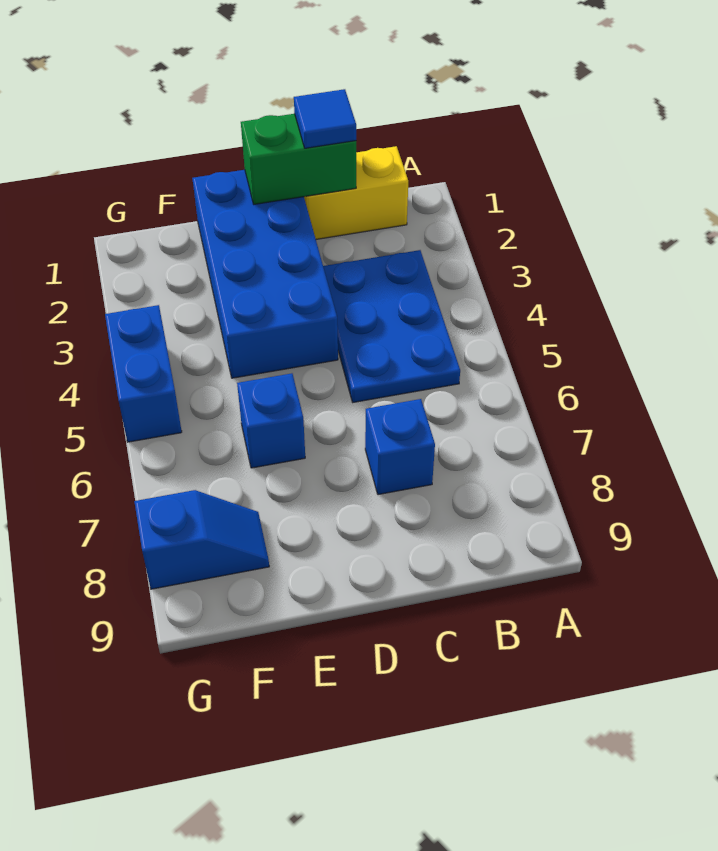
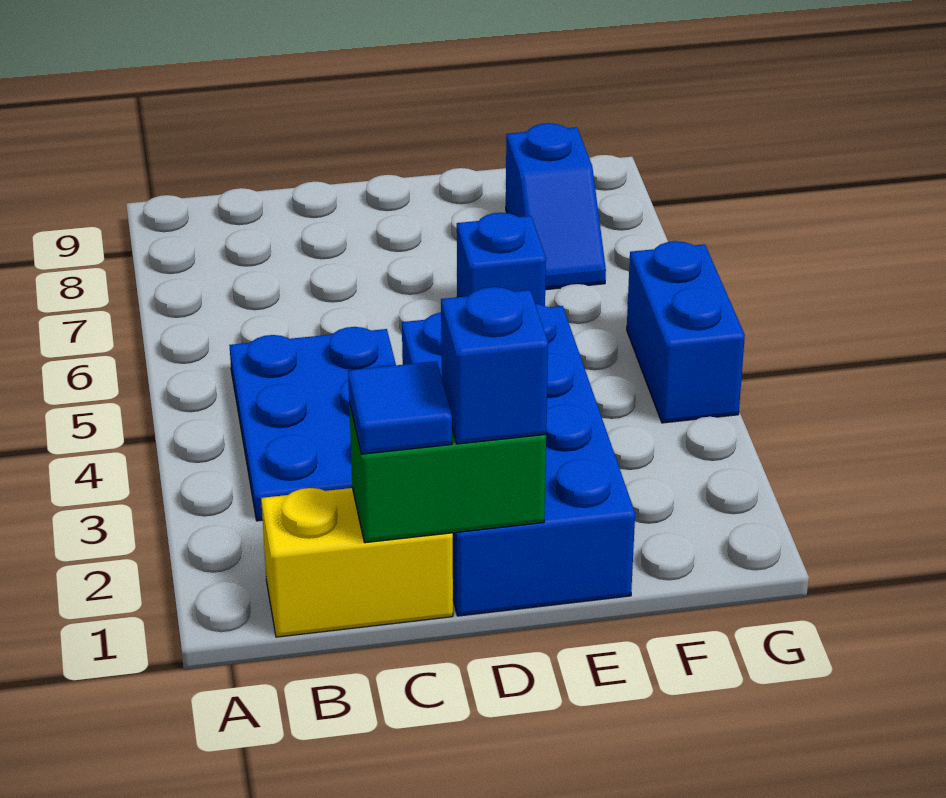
blue 1x1 brick [365,399,435,495] -> blue 1x1 brick moved to [441,287,548,444]
blue 1x2 slope [134,490,269,589] -> blue 1x2 slope turned to [506,123,606,290]

